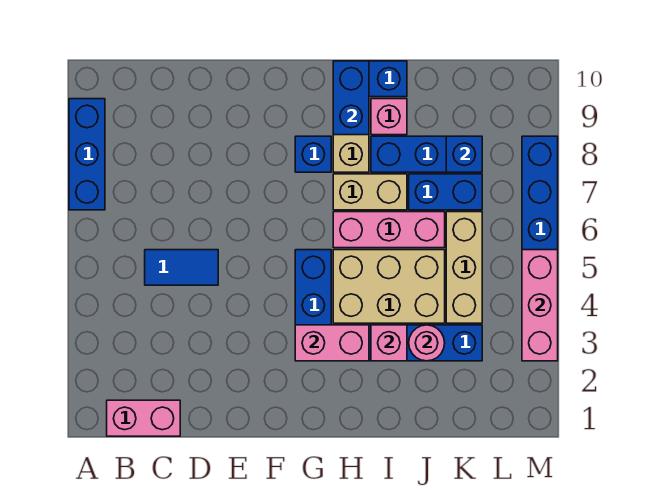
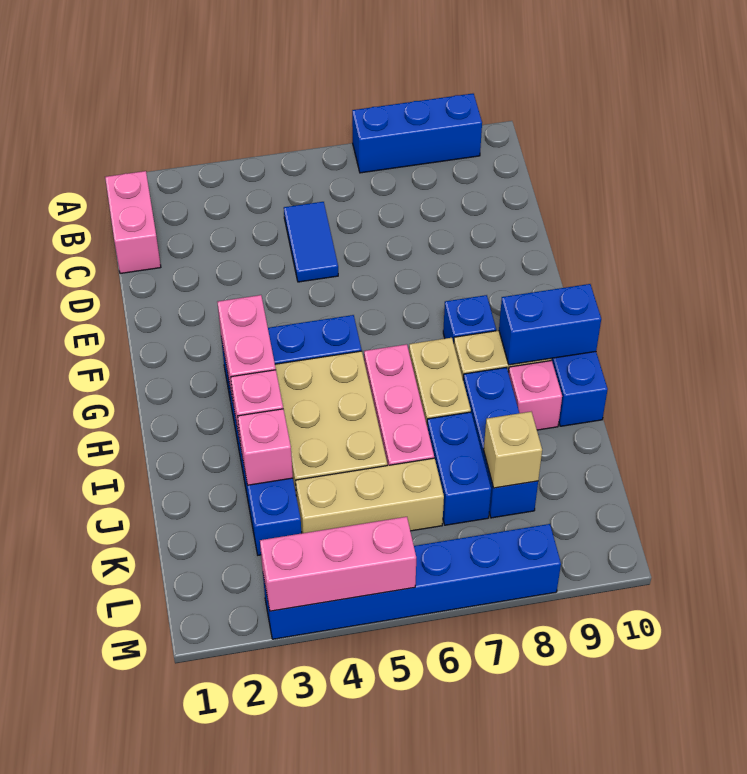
pink 1x1 round brick [409,325,445,361] -> pink 1x1 brick [238,409,293,485]
blue 1x1 brick [446,136,482,172] -> tan 1x1 brick [484,412,542,488]

